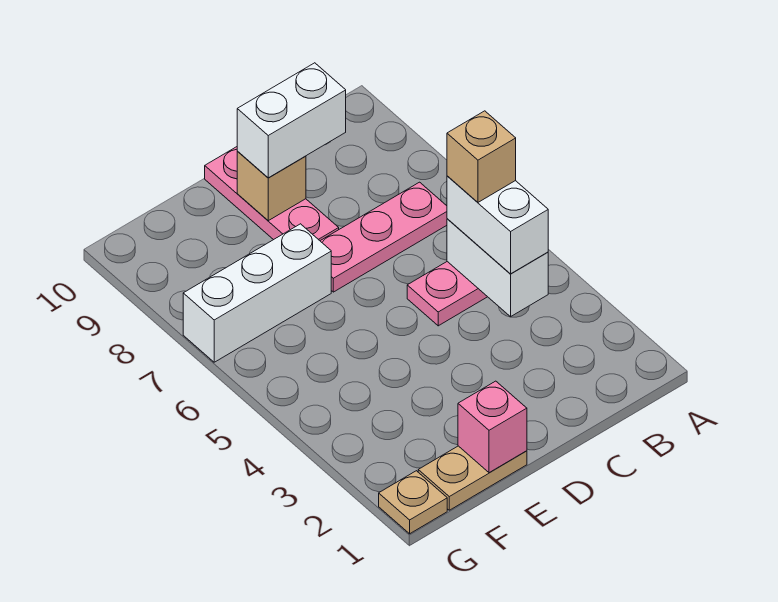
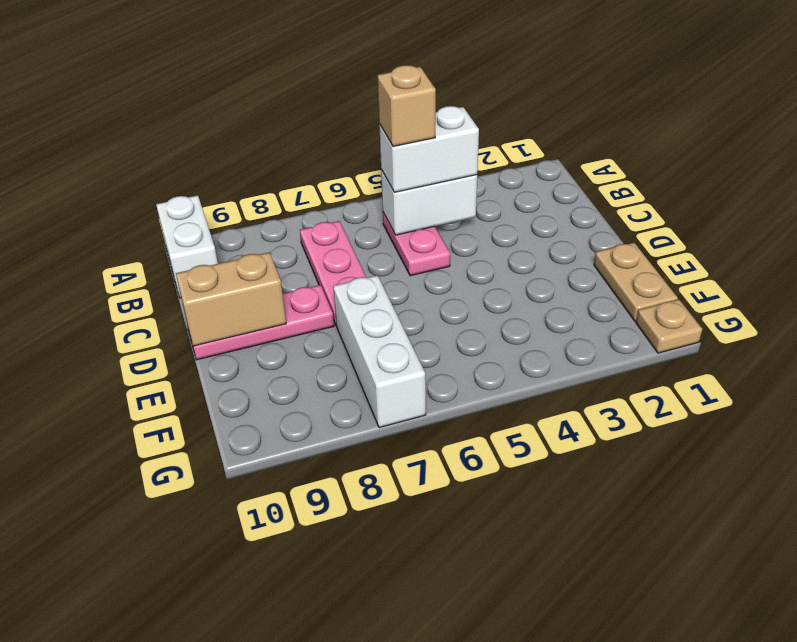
white 1x2 brick [237,63,346,178] -> white 1x2 brick moved to [156,195,218,298]
tan 1x1 brick [237,151,306,221] -> tan 1x2 brick [176,252,286,346]
pink 1x1 brick [458,381,527,473] -> none

